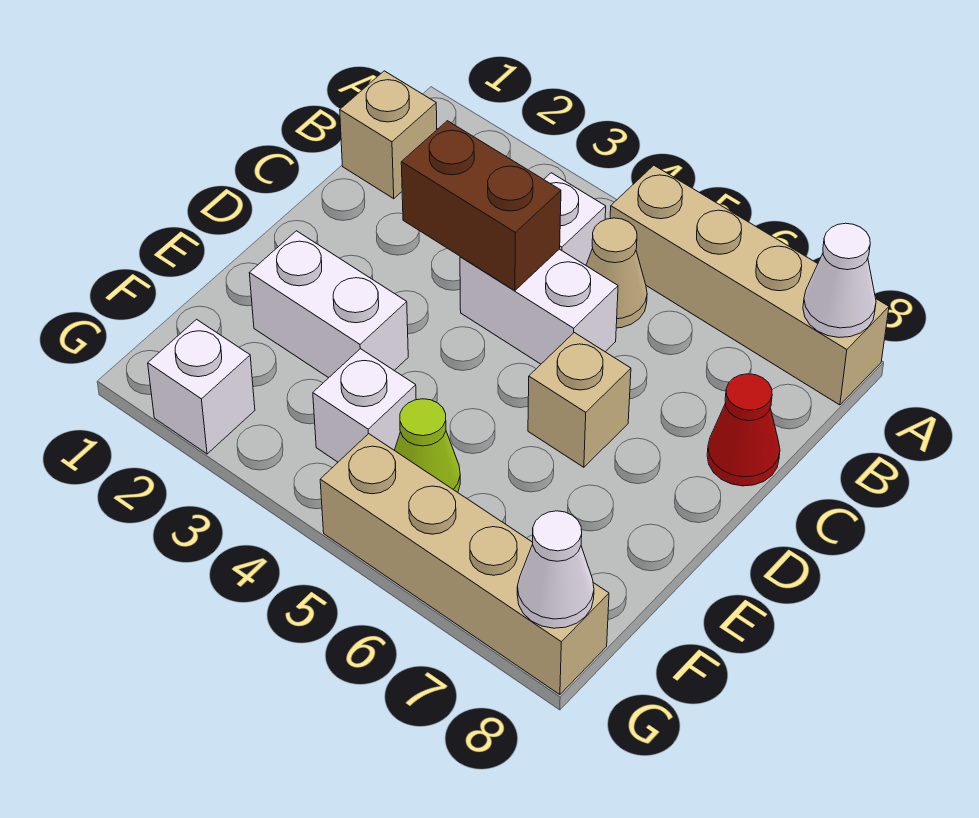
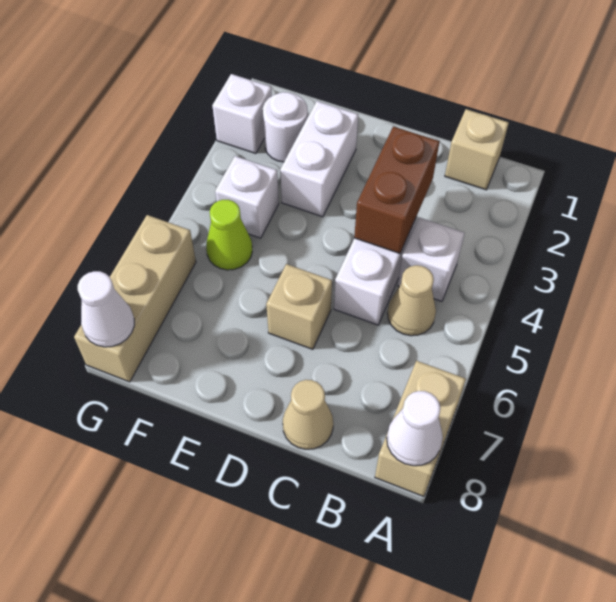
tan 1x4 brick [610,165,889,405] -> tan 1x2 brick [375,361,466,497]
red 1x1 cone [707,374,780,486] -> tan 1x1 cone [283,380,333,449]
none -> white 1x1 round brick [263,92,308,162]
tan 1x4 brick [320,434,609,695] -> tan 1x3 brick [74,215,196,382]

